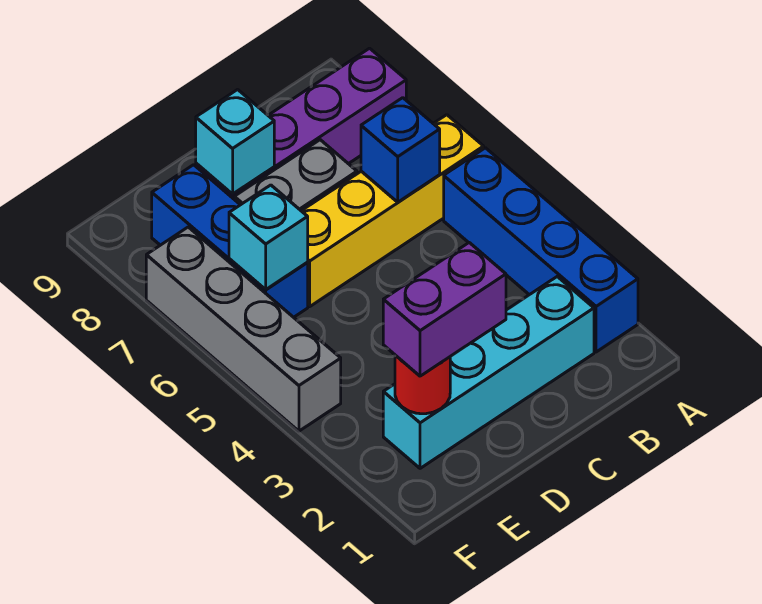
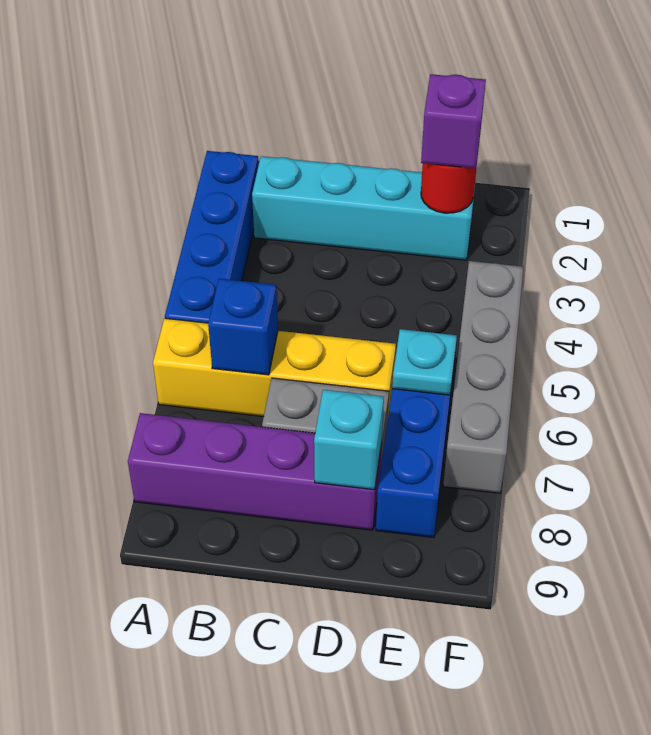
purple 1x2 brick [383,243,506,376] -> purple 1x1 brick [421,74,486,169]
cyan 1x1 brick [229,185,308,290] -> cyan 1x1 plate [392,329,457,395]

